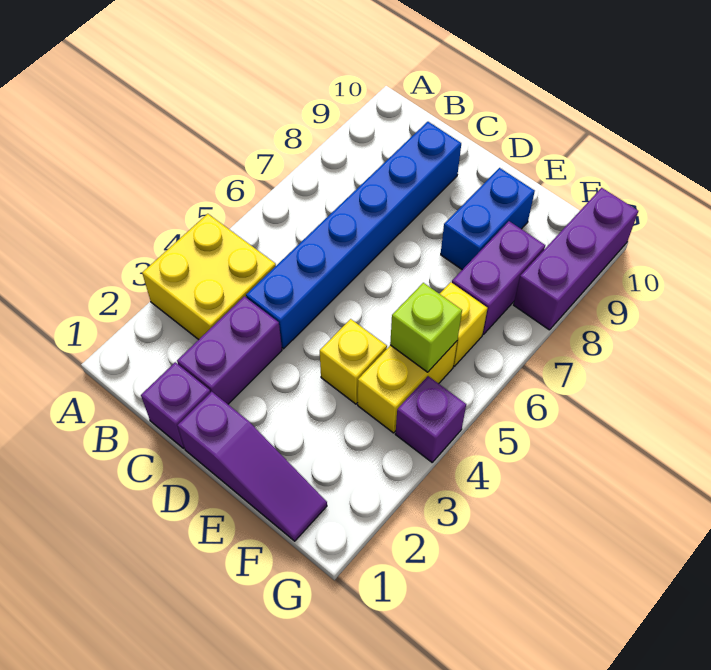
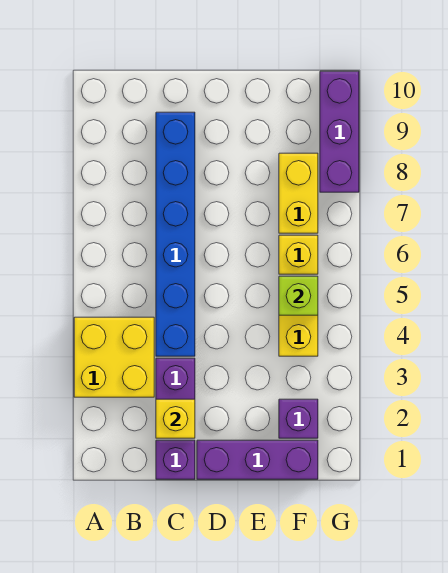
purple 1x3 slope [178,392,327,541] -> purple 1x3 brick [197,440,318,479]
yellow 1x1 brick [320,319,387,404] -> yellow 1x1 brick moved to [156,399,195,438]
blue 1x2 brick [441,168,535,270] -> none
purple 1x2 brick [452,221,545,335] -> yellow 1x2 brick [279,153,318,233]
purple 1x1 brick [395,376,466,462] -> purple 1x1 brick moved to [279,399,318,438]

